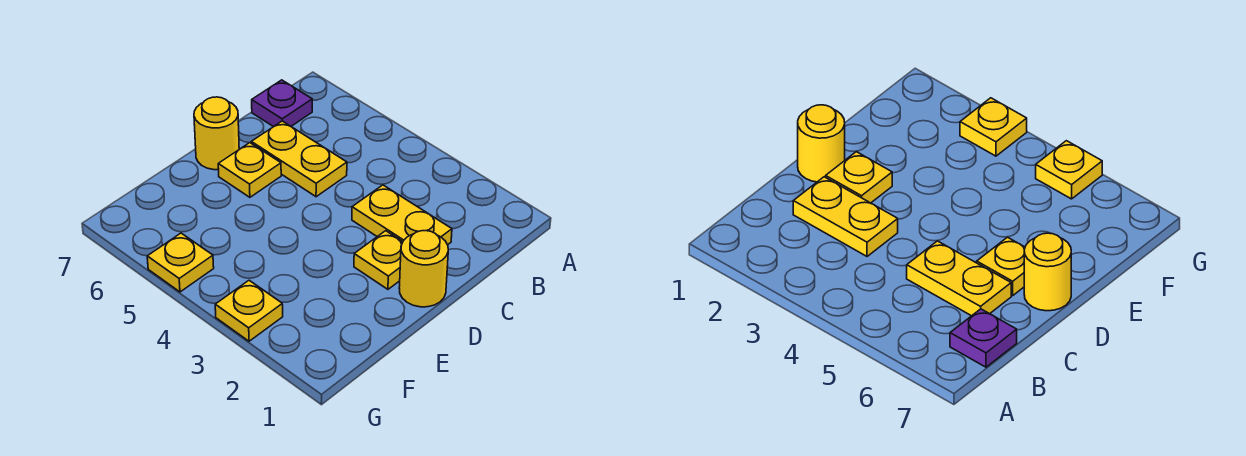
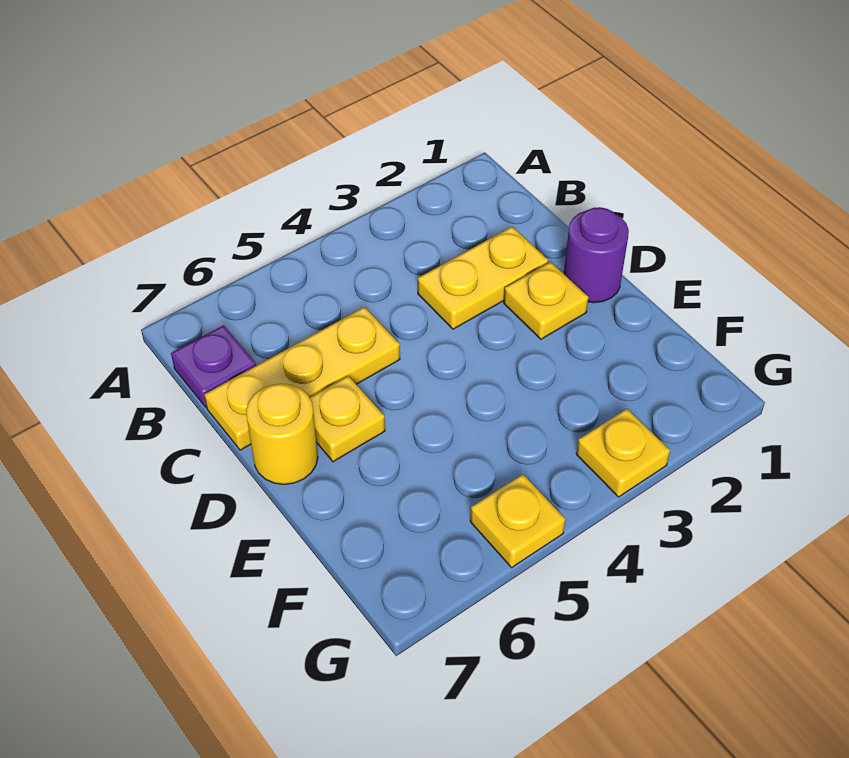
yellow 1x2 plate [251,121,347,197] -> yellow 1x3 plate [204,307,400,450]
yellow 1x1 round brick [399,231,448,307] -> purple 1x1 round brick [564,207,629,303]

